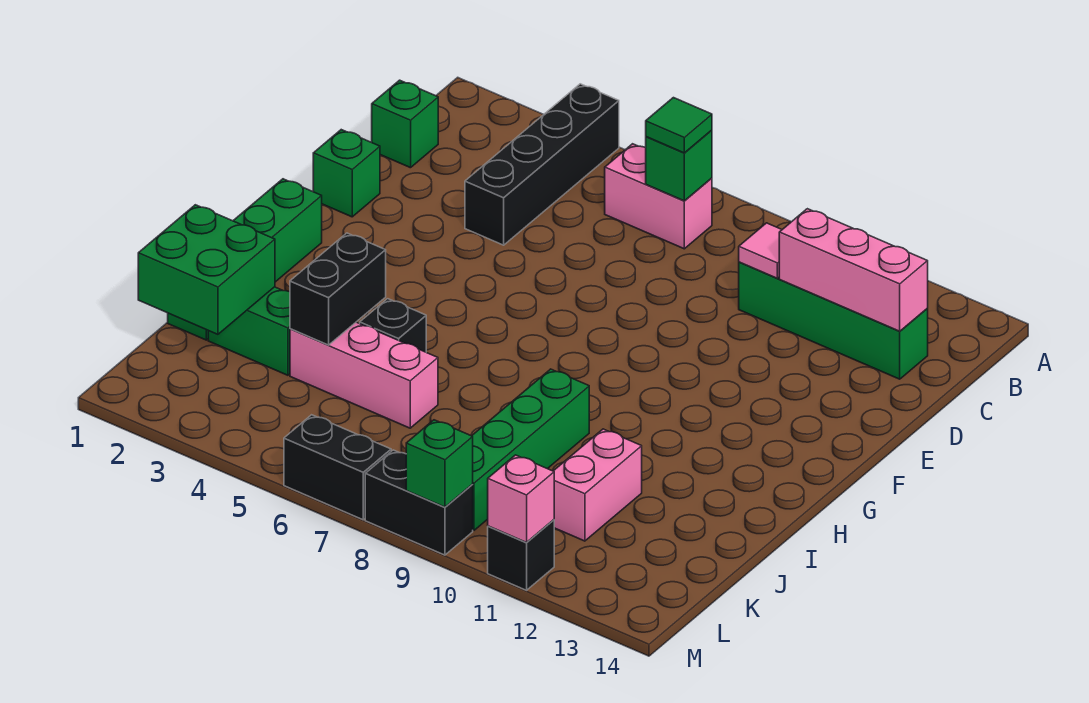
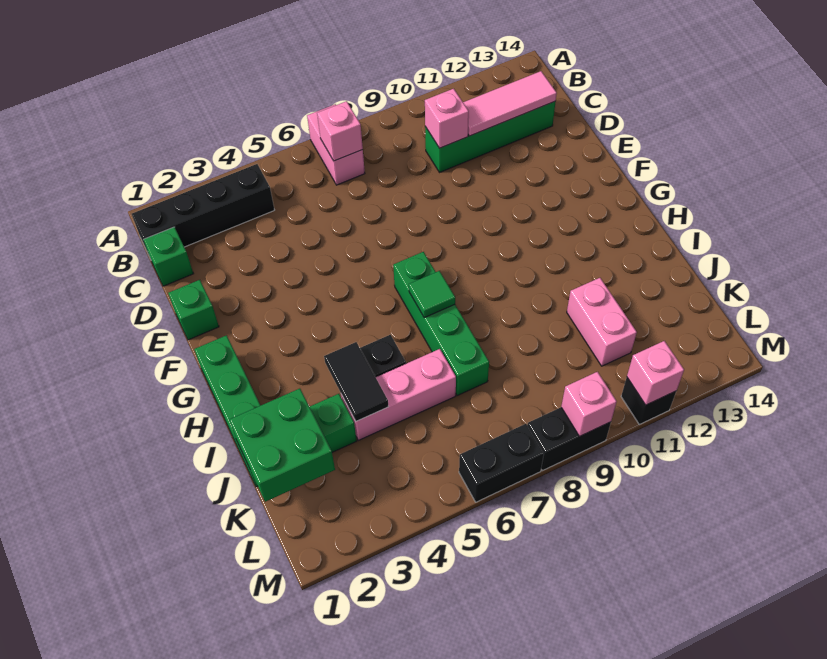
black 1x4 brick [465,84,619,245] -> black 1x4 brick turned to [132,164,274,257]
pink 1x2 brick [605,144,712,249] -> pink 1x2 brick turned to [307,104,365,185]
green 1x1 brick [646,130,712,201] -> pink 1x1 brick [317,101,363,161]
green 1x1 tile [646,98,712,153] -> green 1x1 tile moved to [409,271,455,318]
pink 1x1 tile [739,223,782,278] -> pink 1x1 brick [425,89,469,148]
pink 1x3 brick [779,209,928,331] -> pink 1x3 tile [463,71,557,136]
black 1x2 brick [290,233,386,345] -> black 1x2 tile [324,342,389,421]
green 1x4 brick [472,369,589,530] -> green 1x4 brick moved to [393,252,489,396]
green 1x1 brick [406,420,473,507] -> pink 1x1 brick [561,372,617,437]

